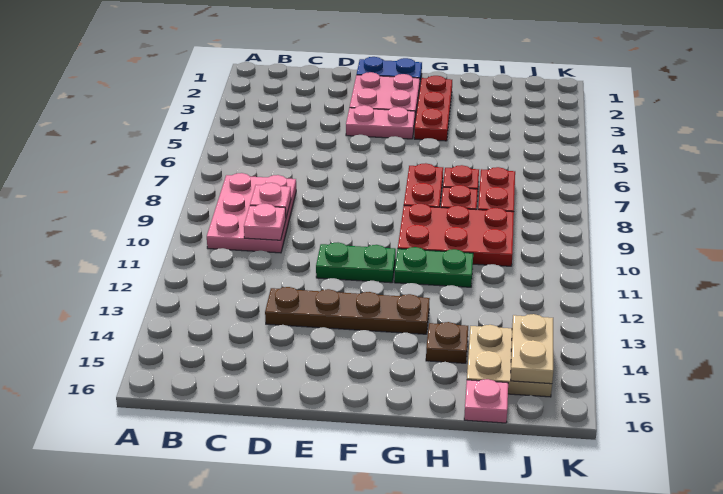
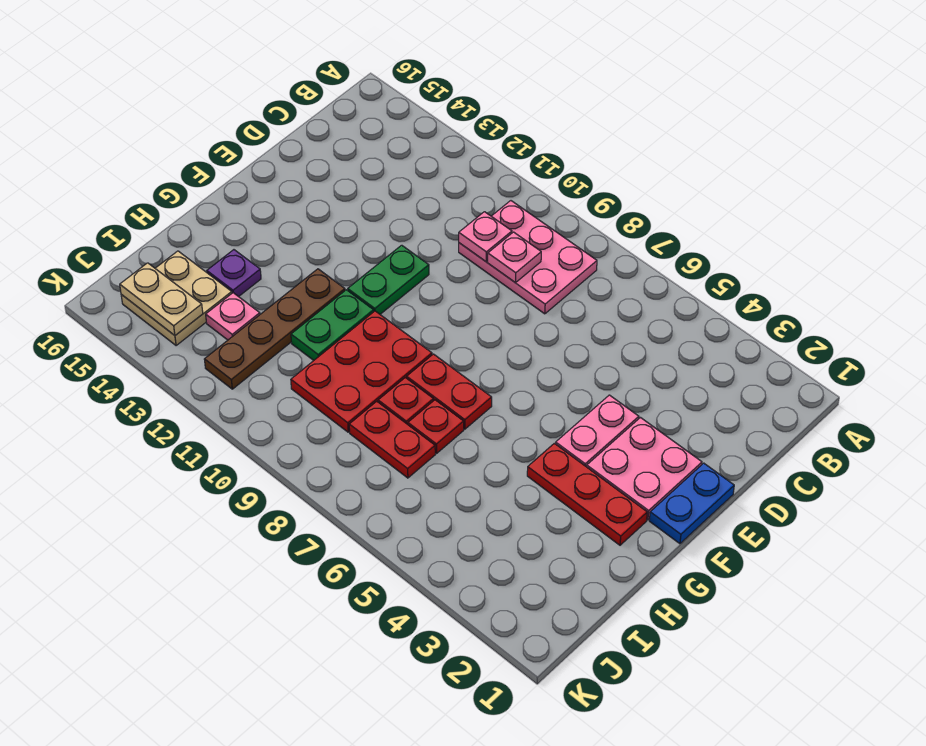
brown 1x4 plate [265,287,430,334] -> brown 1x4 plate moved to [204,269,345,389]
brown 1x1 plate [426,322,468,363] -> purple 1x1 plate [207,250,261,297]
pink 1x1 plate [464,379,508,423] -> pink 1x1 plate moved to [206,293,260,340]

